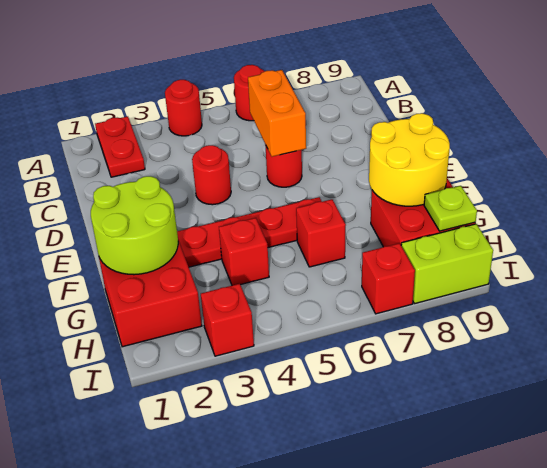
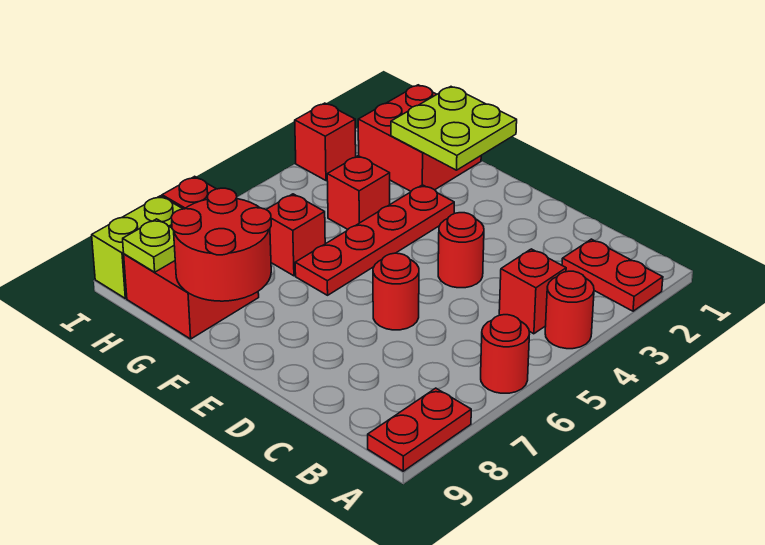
none -> red 1x2 plate [368,388,471,471]
none -> red 1x1 brick [499,249,566,334]
orange 1x2 brick [248,70,306,157] -> none
lime 2x2 round brick [91,176,178,275] -> lime 2x2 plate [391,87,517,170]
yellow 2x2 round brick [369,113,450,206] -> red 2x2 round brick [171,188,271,301]

